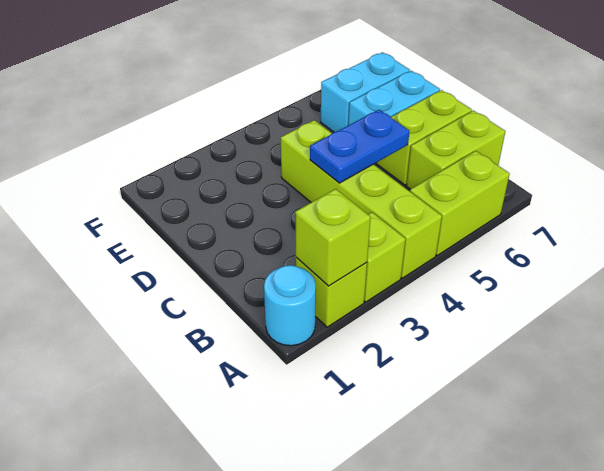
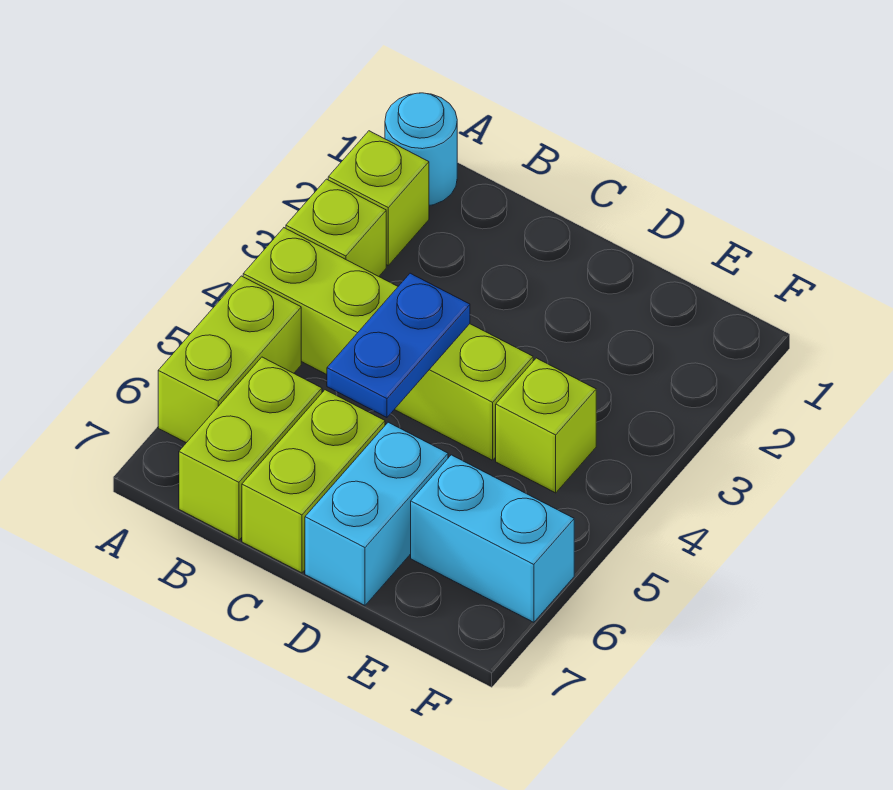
lime 1x1 brick [295,189,371,286] -> lime 1x1 brick moved to [496,358,596,493]
cyan 1x2 brick [321,52,410,132] -> cyan 1x2 brick turned to [411,455,574,622]

